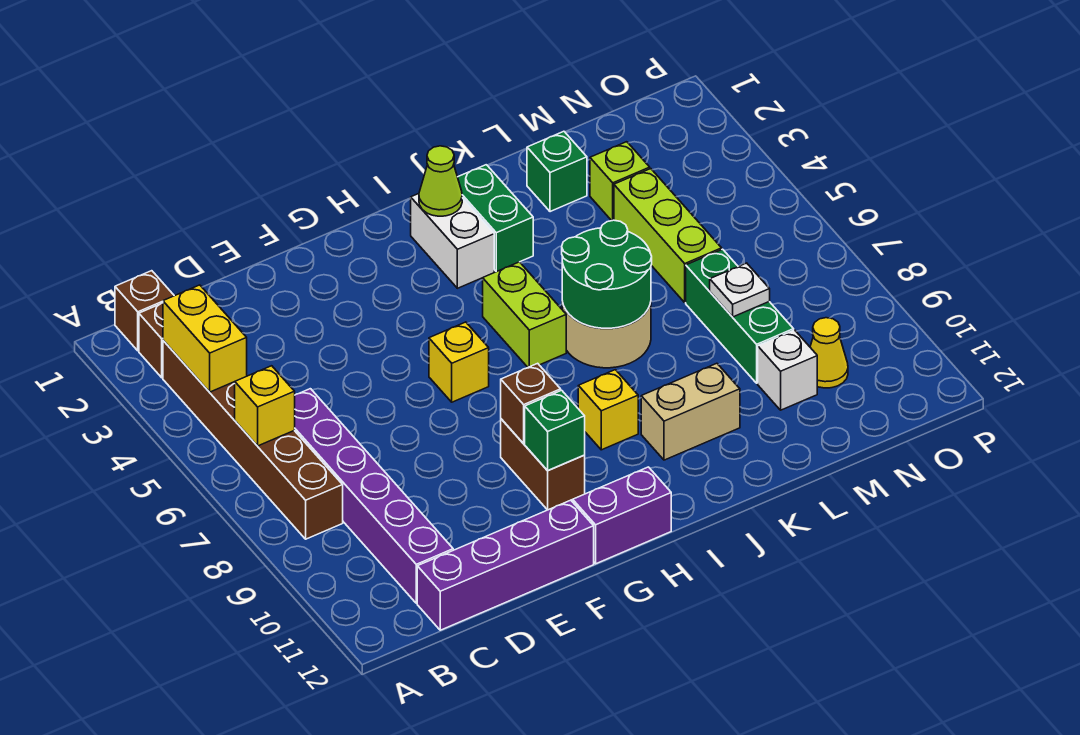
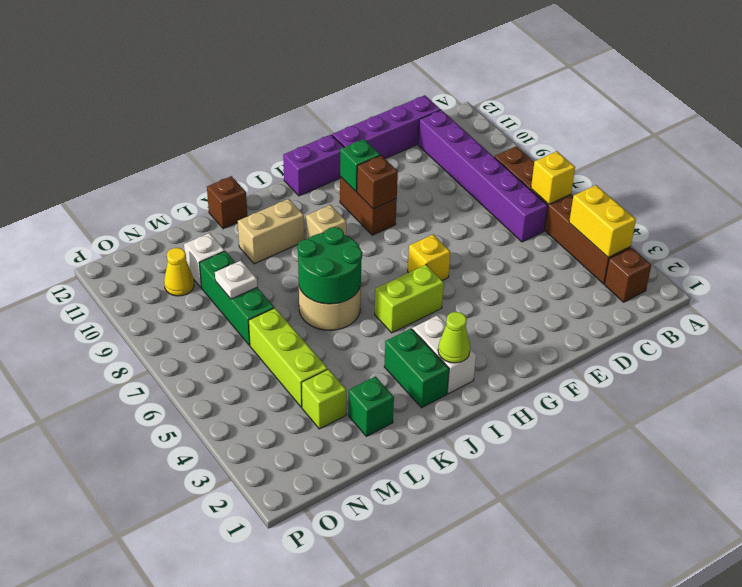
brown 1x1 brick [115,271,174,351] -> brown 1x1 brick moved to [207,176,247,229]
lime 1x2 brick [483,262,566,367] -> lime 1x2 brick turned to [374,265,444,333]
yellow 1x1 brick [578,370,638,450] -> tan 1x1 brick [306,205,346,239]

